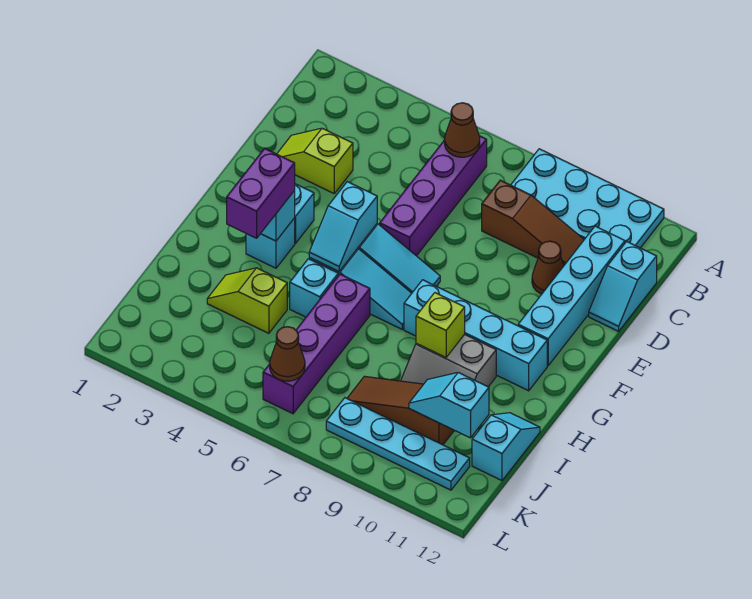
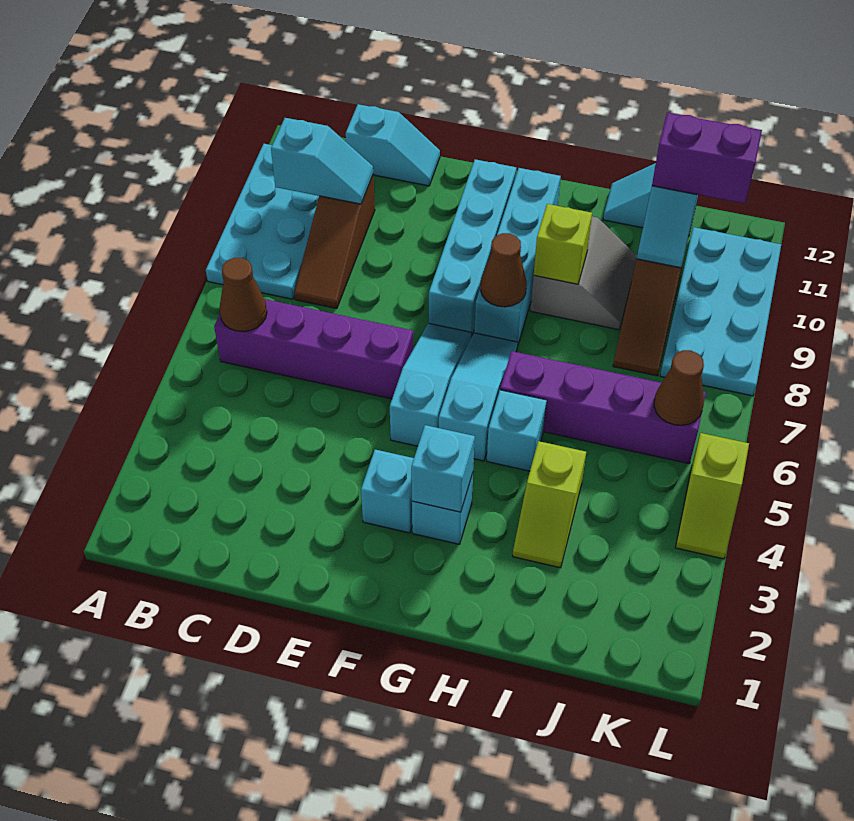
brown 1x3 slope [482,180,584,265] -> brown 1x3 slope turned to [294,176,375,309]
cyan 1x4 brick [518,226,625,366] -> cyan 1x4 brick turned to [429,159,516,335]
lime 1x2 slope [277,128,353,193] -> lime 1x2 slope moved to [675,433,749,559]
brown 1x1 cone [532,241,564,294] -> brown 1x1 cone moved to [481,233,527,307]
cyan 1x2 slope [309,182,377,271] -> cyan 1x2 slope moved to [271,118,373,204]
purple 1x2 brick [227,148,295,238] -> purple 1x2 brick moved to [652,113,762,203]
cyan 1x4 plate [326,398,470,490] -> cyan 2x4 plate [660,227,781,396]

